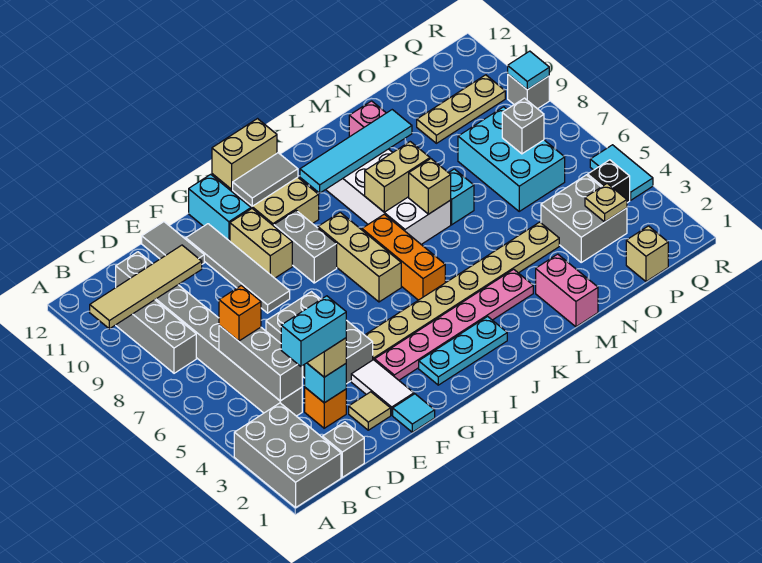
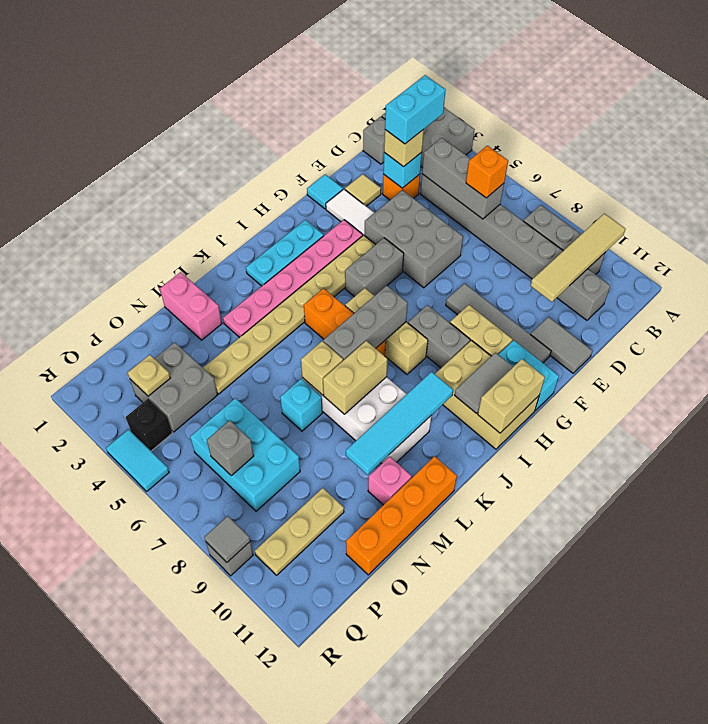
none -> grey 1x2 brick [345,238,404,297]
none -> grey 1x3 brick [323,286,408,360]
none -> orange 1x4 brick [346,456,457,575]
tan 1x1 brick [626,226,668,281] -> none
cyan 1x1 tile [508,51,549,90] -> grey 1x1 tile [204,516,250,562]

